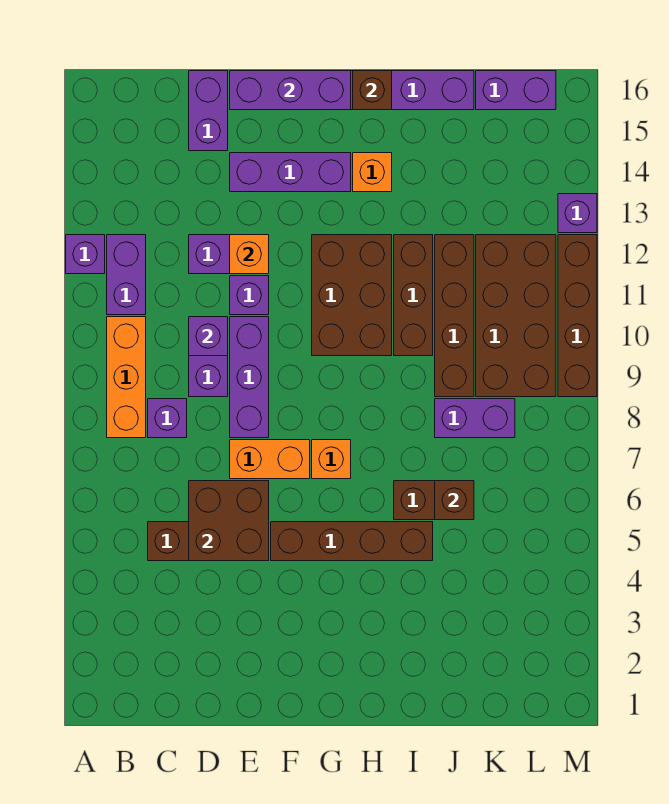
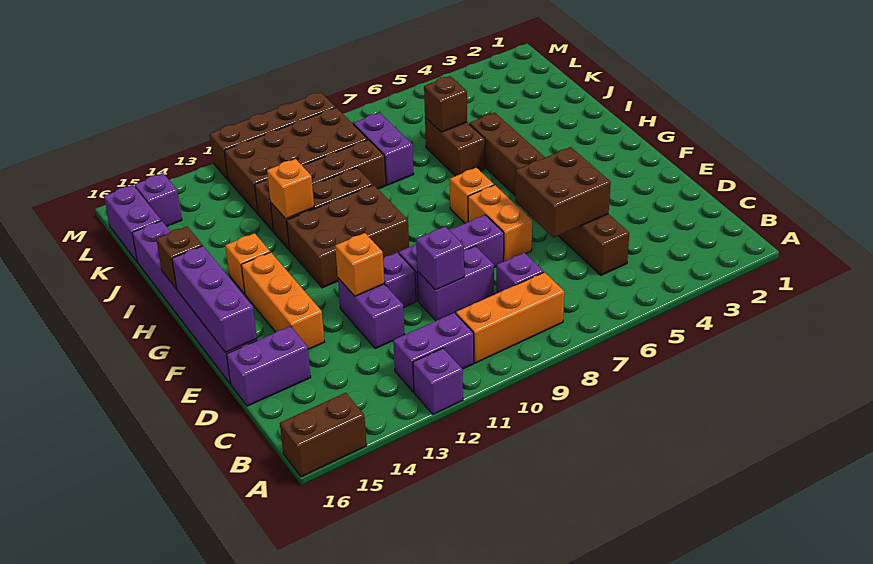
none -> brown 1x2 brick [280,393,367,477]
purple 1x3 brick [230,153,351,192] -> orange 1x3 brick [241,252,325,349]
none -> orange 1x1 brick [267,159,314,219]
purple 1x1 brick [558,194,597,233] -> purple 1x1 brick moved to [135,173,182,226]

